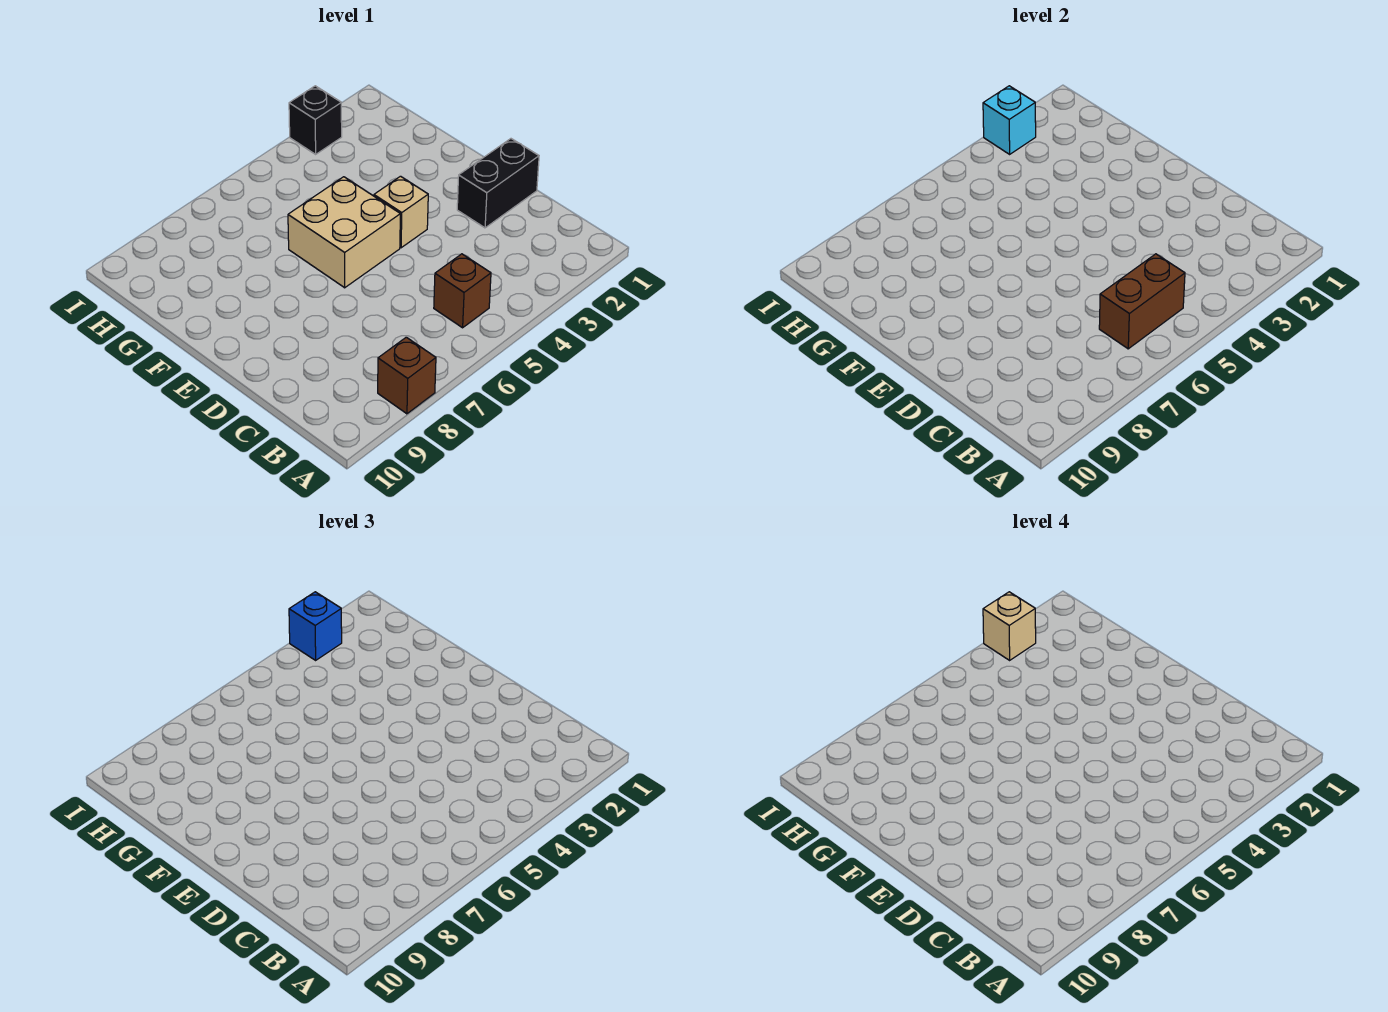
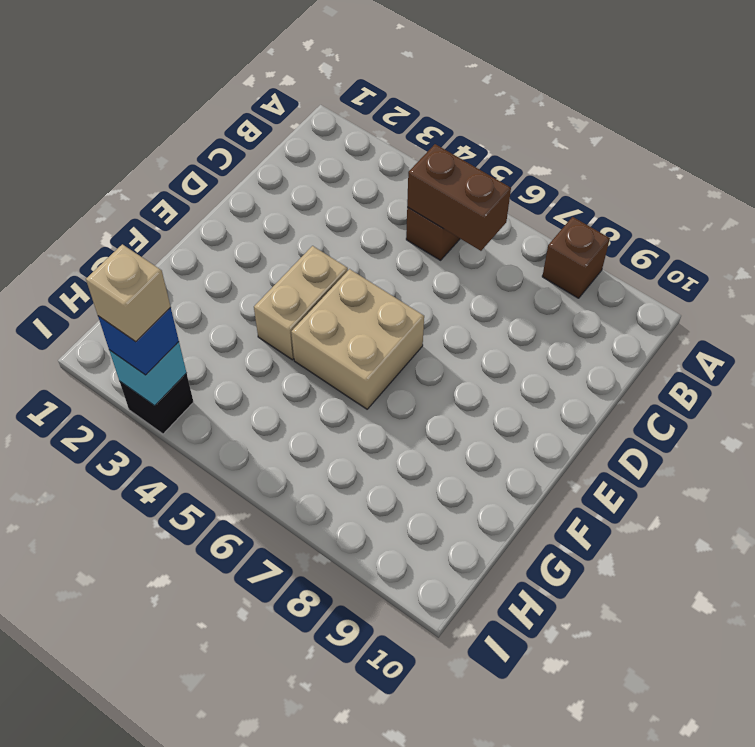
black 1x2 brick [457,139,539,228] -> none
tan 1x1 brick [374,176,428,248] -> tan 1x2 brick [254,246,348,360]

